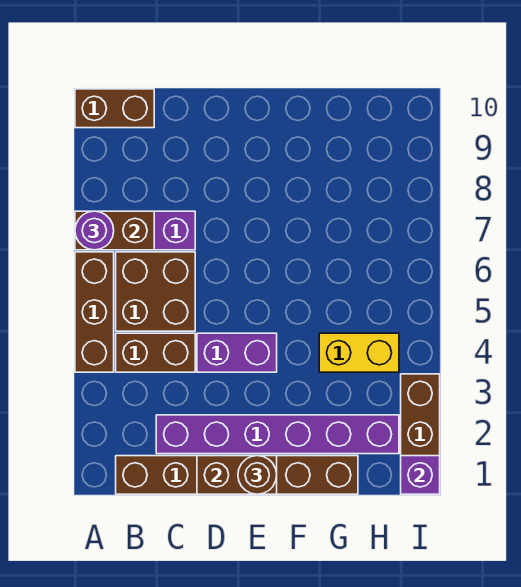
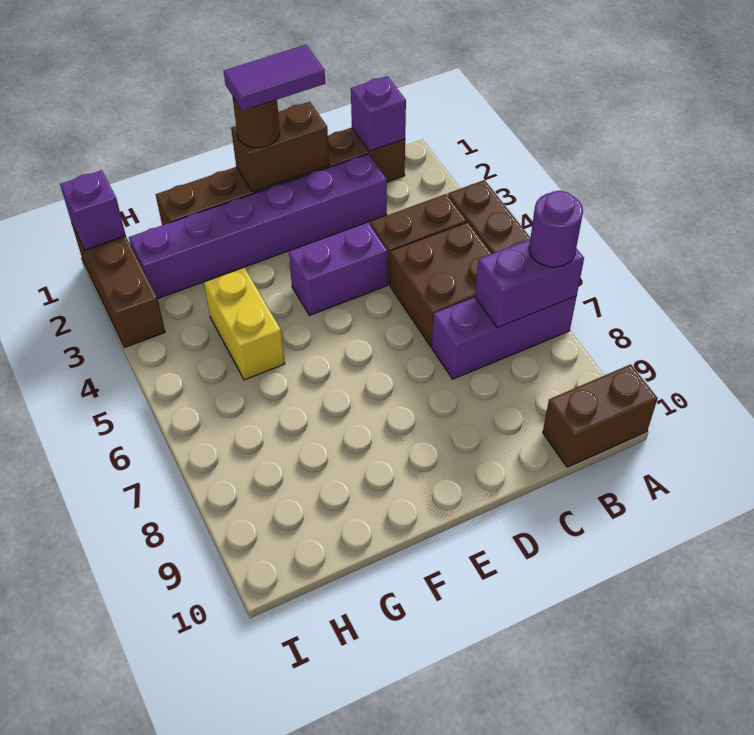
brown 1x2 brick [75,211,154,250] -> purple 1x2 brick [475,239,584,328]
none -> purple 1x1 brick [351,76,406,151]
none -> purple 1x2 tile [224,45,325,111]
yellow 1x2 brick [319,333,399,372] -> yellow 1x2 brick turned to [204,267,285,380]

